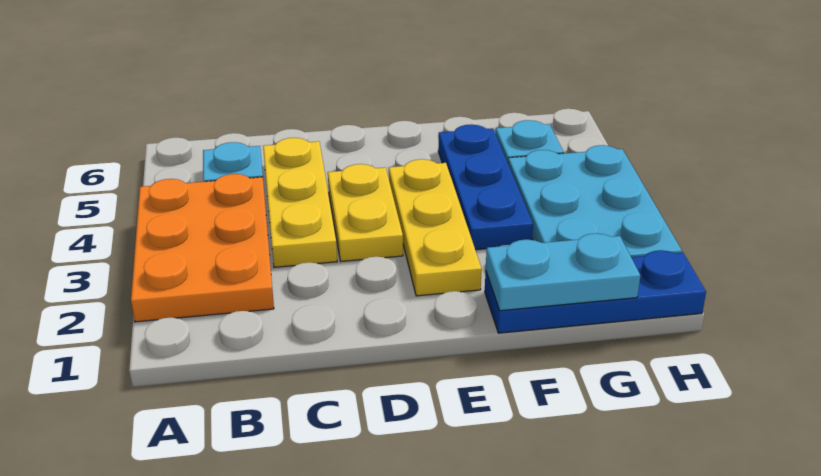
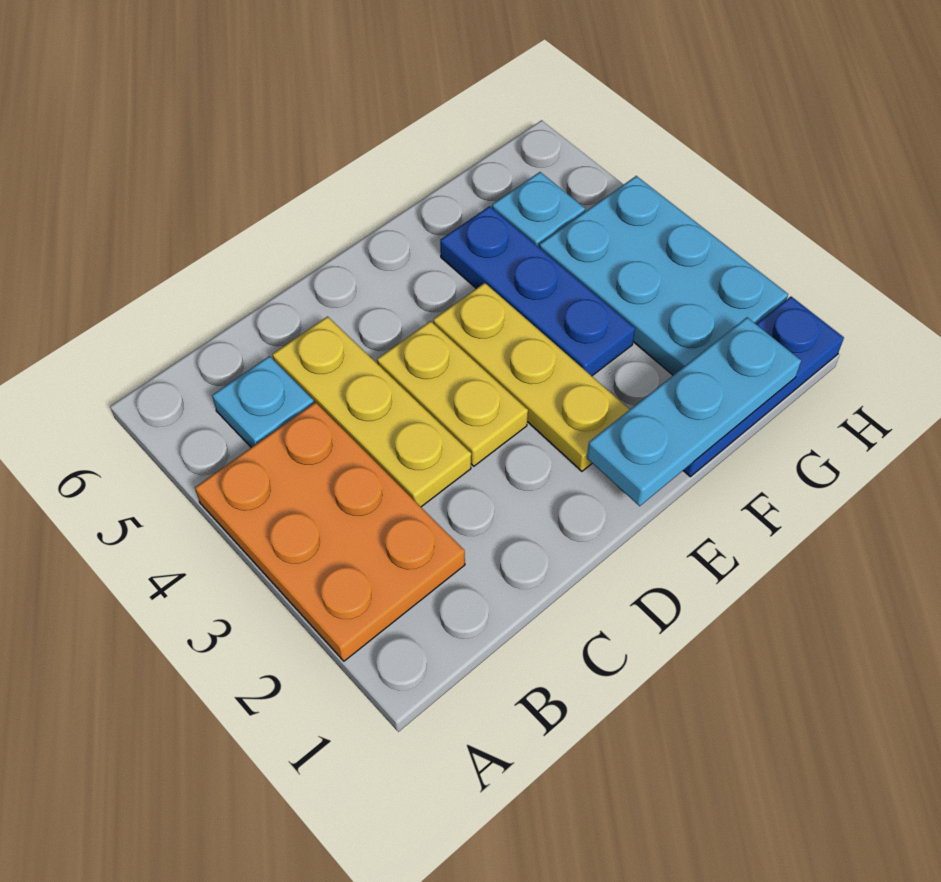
cyan 1x2 plate [486,233,641,311] -> cyan 1x3 plate [587,317,801,506]

